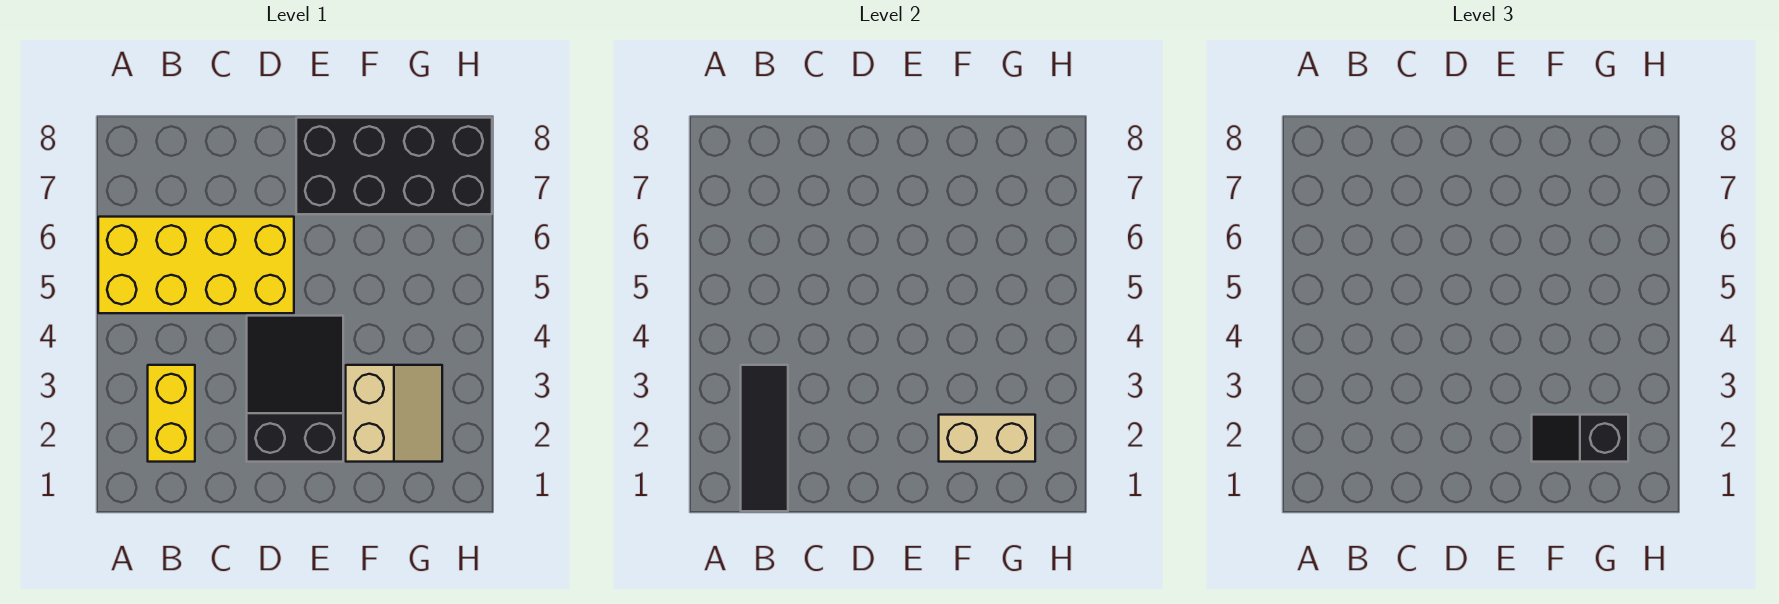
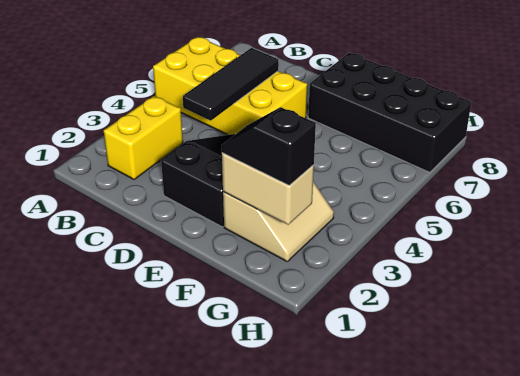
black 1x3 tile [741,365,788,511] -> black 1x3 tile moved to [183,48,278,121]

